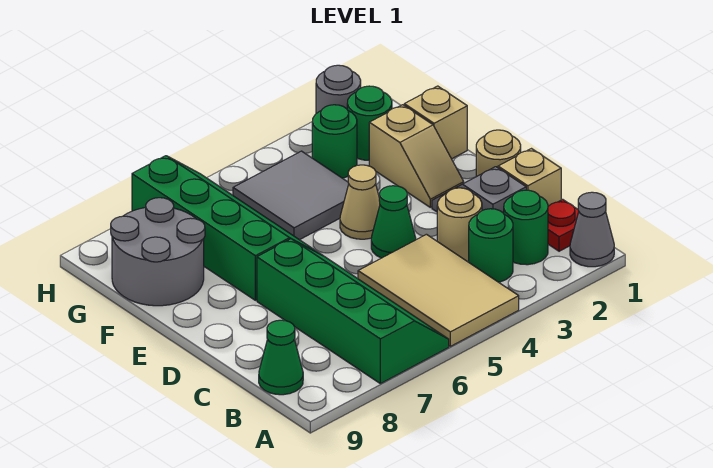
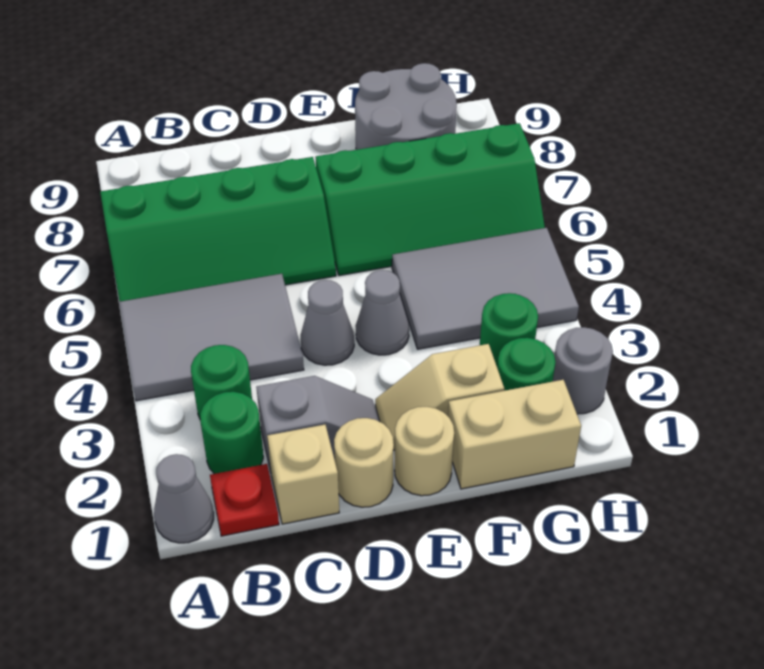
tan 2x3 tile [358,234,519,346] -> grey 2x3 tile [119,274,304,401]
green 1x1 cone [259,320,303,395] -> none
tan 1x1 round brick [437,188,482,261] -> tan 1x1 round brick moved to [395,407,454,496]
green 1x1 cone [371,186,416,258] -> grey 1x1 cone [301,280,354,365]
tan 1x1 cone [340,165,380,239] -> grey 1x1 cone [356,270,409,355]
tan 1x1 brick [404,86,467,159] -> tan 1x2 brick [448,380,581,489]
grey 2x2 tile [233,151,349,240] -> grey 2x3 tile [392,228,579,349]

